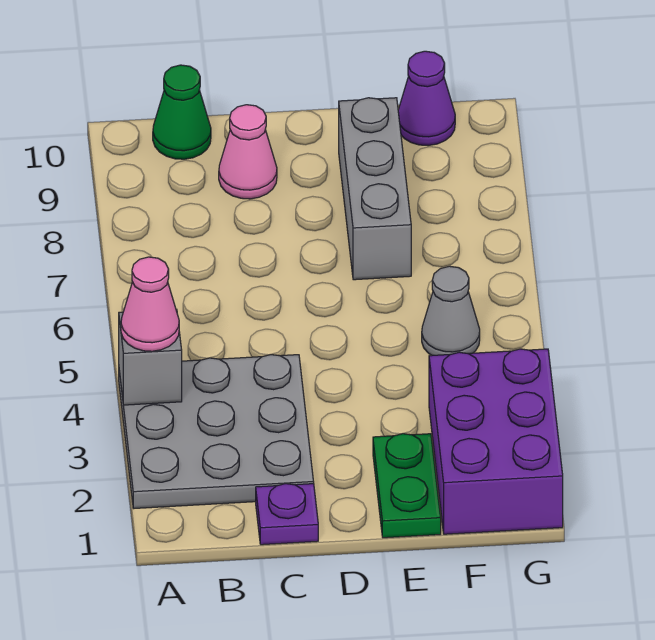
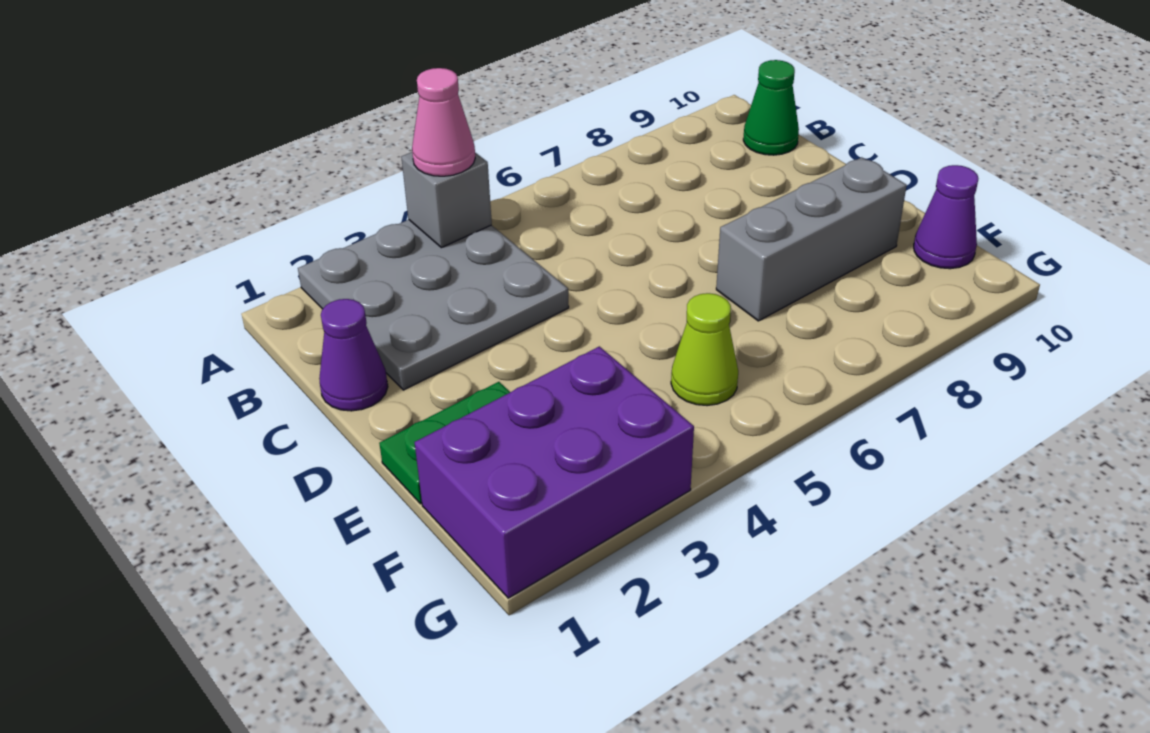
purple 1x1 plate [256,484,318,545] -> purple 1x1 cone [319,299,388,411]
pink 1x1 cone [219,105,277,199] -> none
grey 1x1 cone [422,266,480,355] -> lime 1x1 cone [671,293,738,406]

